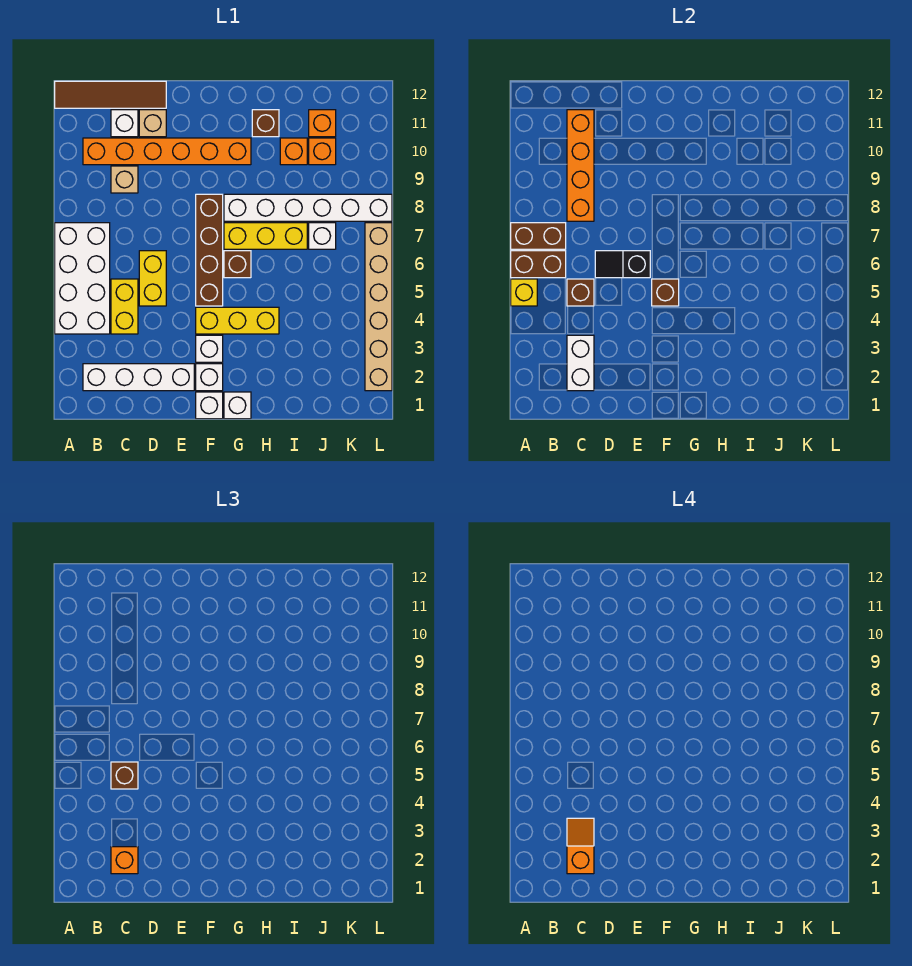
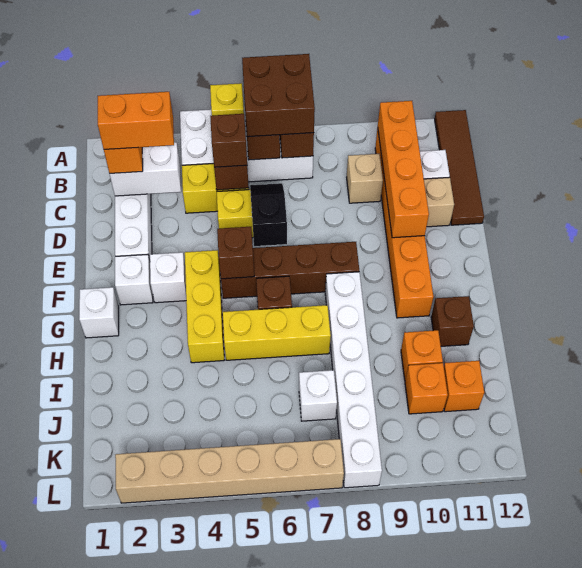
none -> brown 2x2 brick [242,54,315,137]
orange 1x2 slope [567,818,594,874] -> orange 1x2 brick [98,92,174,149]
orange 1x4 brick [567,110,594,221] -> orange 1x4 brick turned to [378,101,429,238]
white 1x1 brick [196,392,223,419] -> none
yellow 1x3 brick [224,223,307,249] -> yellow 1x3 brick turned to [223,305,331,360]

